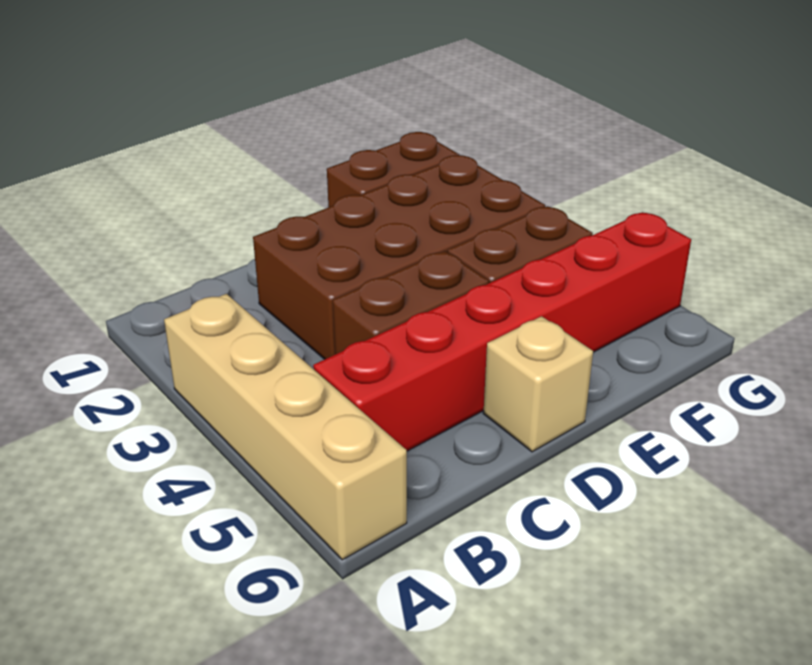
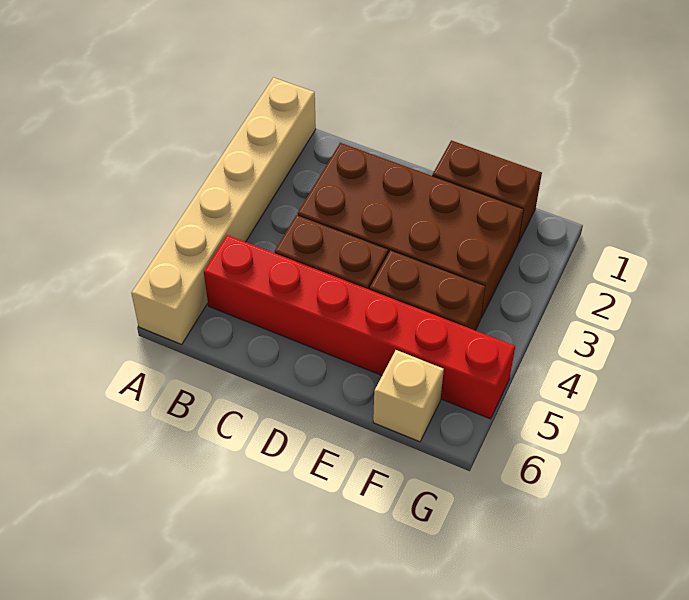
tan 1x4 brick [164,294,407,560] -> tan 1x6 brick [131,78,316,344]
tan 1x1 brick [483,316,593,452] -> tan 1x1 brick moved to [373,350,444,442]

